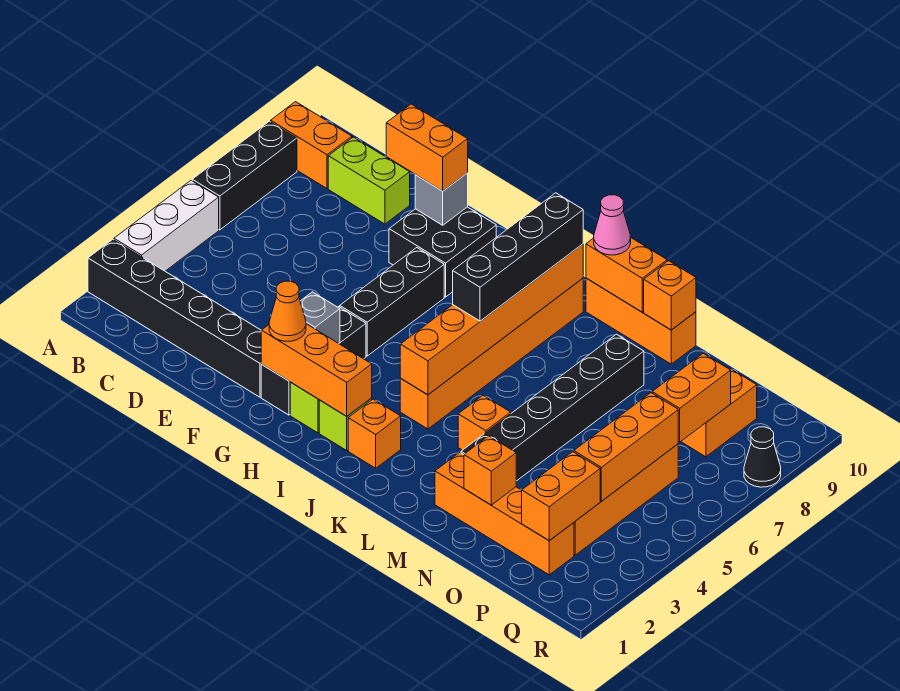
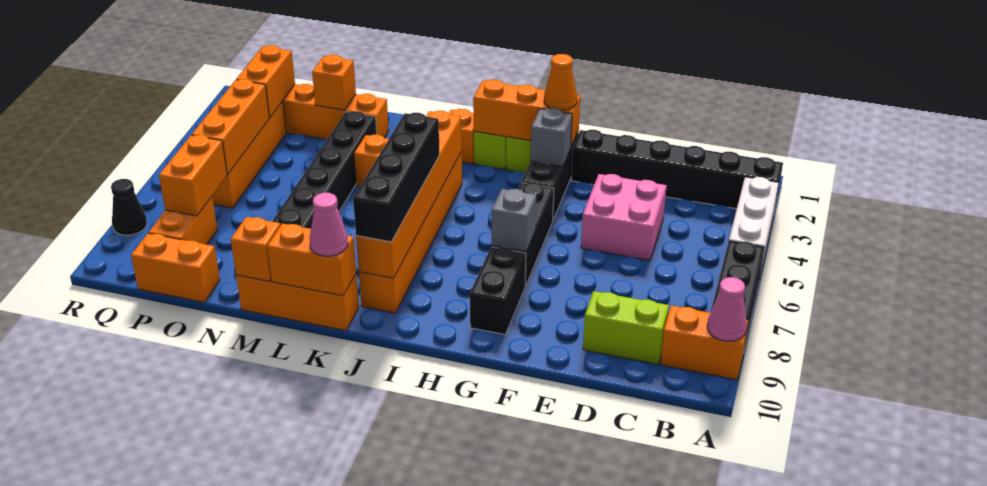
none -> pink 1x1 cone [707,277,747,341]
none -> pink 2x2 brick [581,174,667,260]
orange 1x2 brick [386,104,468,191] -> orange 1x2 brick moved to [131,233,220,302]
black 2x2 brick [389,207,496,297] -> black 1x2 brick [470,247,526,335]
grey 1x1 brick [415,173,468,225] -> grey 1x1 brick moved to [492,189,536,252]

